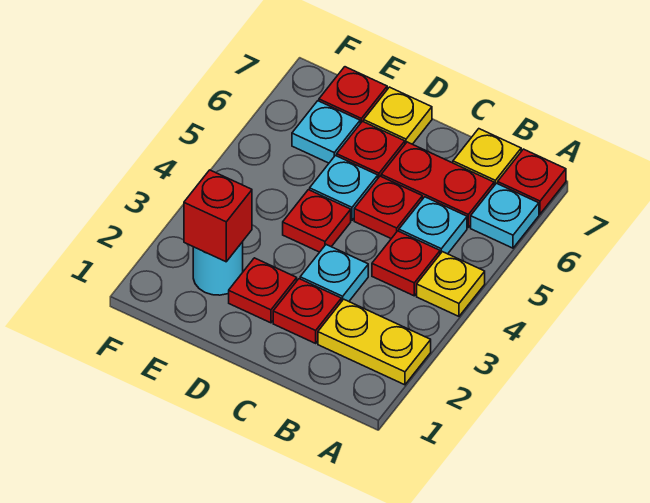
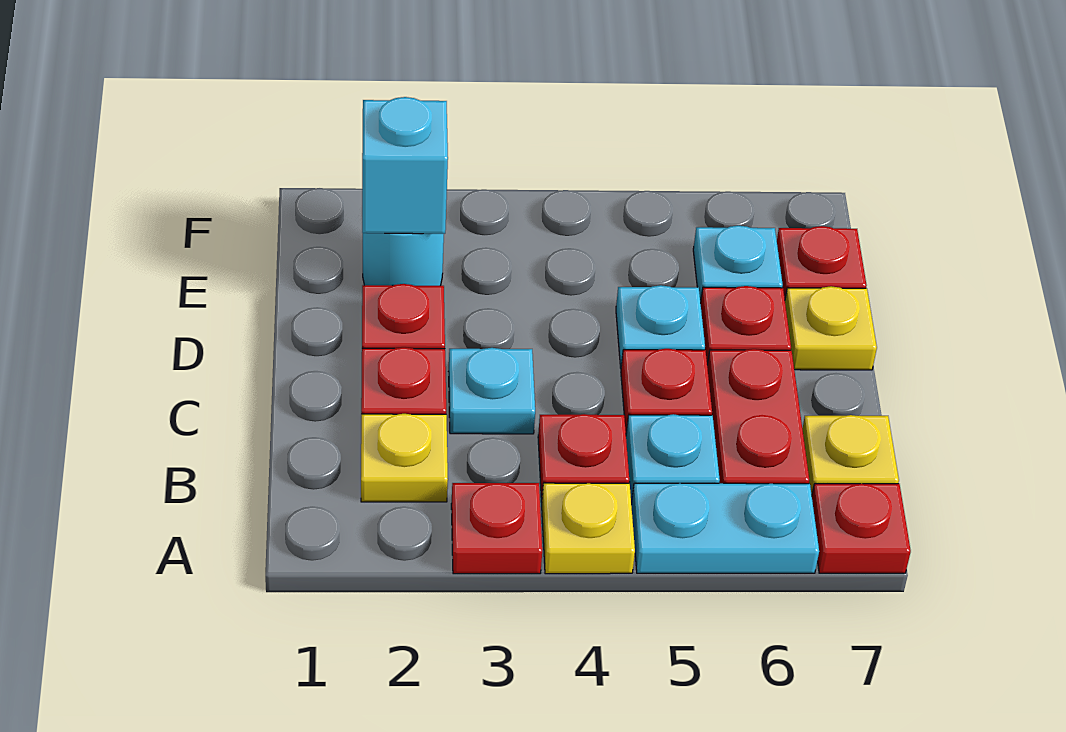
yellow 1x2 plate [318,299,431,385] -> yellow 1x1 plate [361,414,448,502]
cyan 1x1 plate [471,183,539,248] -> cyan 1x2 plate [631,483,819,573]
red 1x1 plate [283,190,351,252] -> red 1x1 plate moved to [451,483,542,574]
red 1x1 brick [184,170,252,262] -> cyan 1x1 brick [362,97,448,234]

